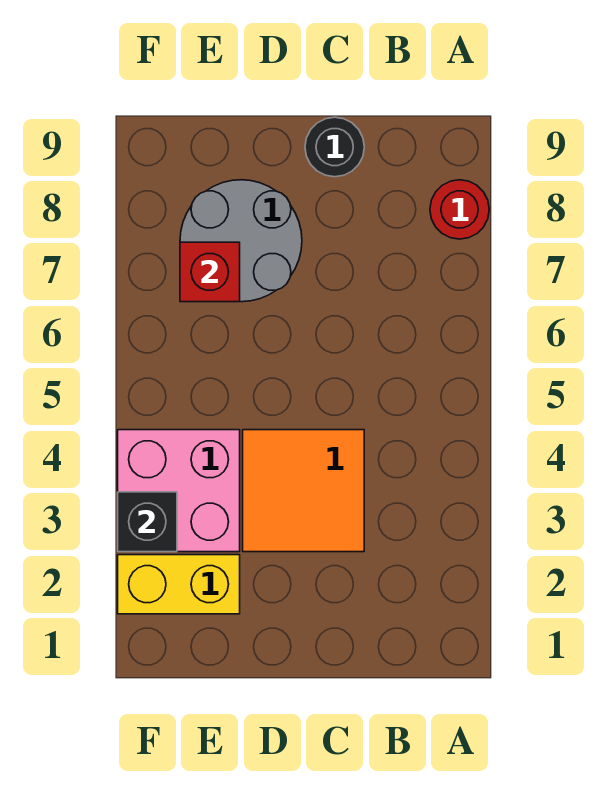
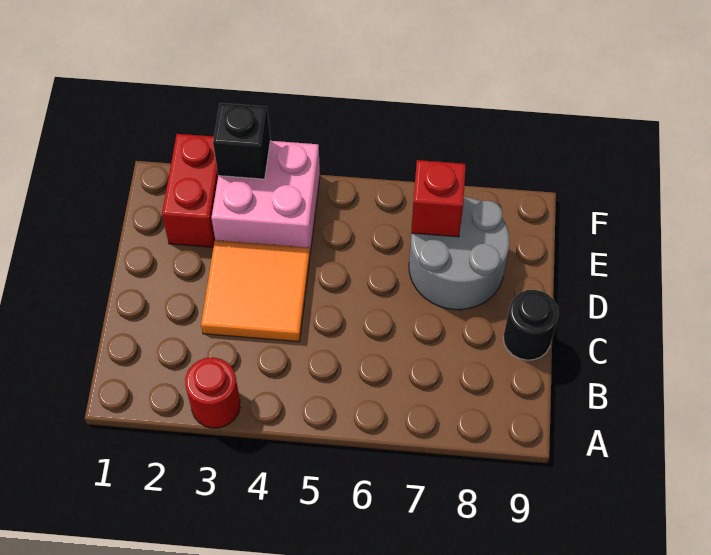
red 1x1 round brick [430,180,489,239] -> red 1x1 round brick moved to [185,357,240,428]
yellow 1x2 brick [118,555,240,614] -> red 1x2 brick [162,134,218,247]

